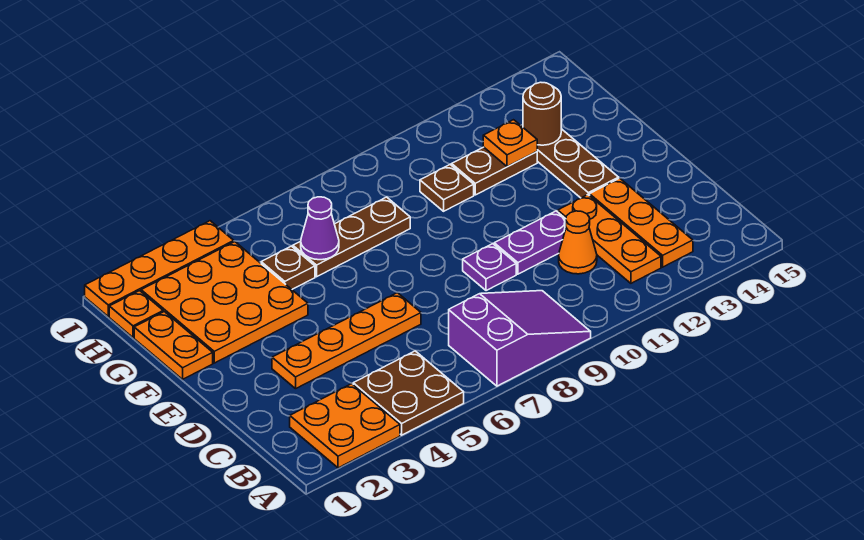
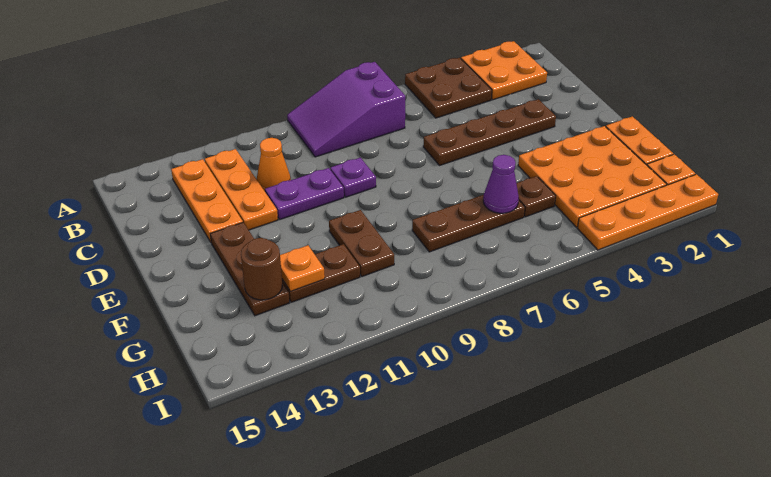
orange 1x4 plate [272,293,421,389] -> brown 1x4 plate [423,99,556,166]
brown 1x1 plate [420,165,474,211] -> brown 1x2 plate [329,210,394,277]

